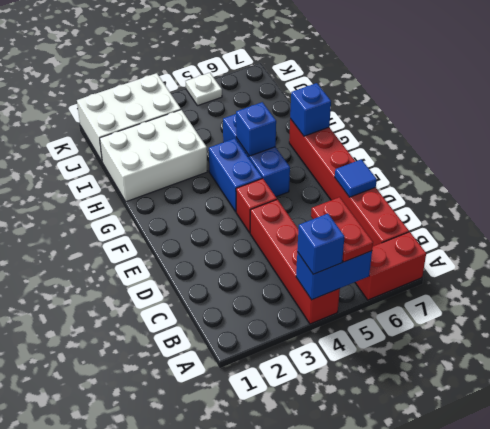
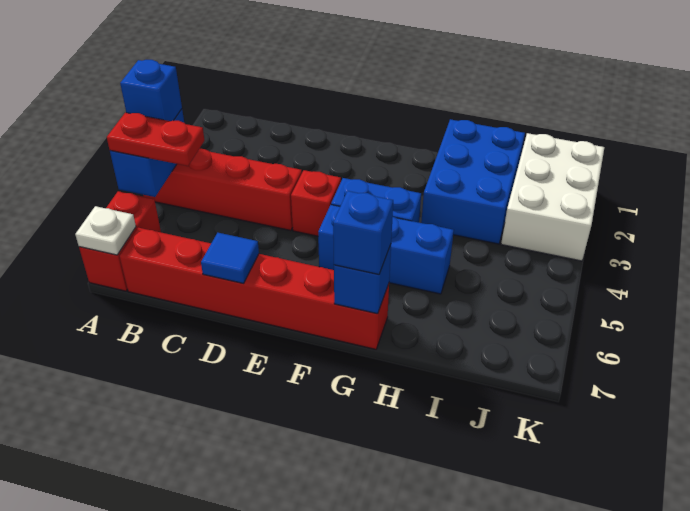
blue 1x1 brick [236,102,276,156] -> blue 1x1 brick moved to [333,191,393,274]
white 2x3 brick [100,110,208,202] -> blue 2x3 brick [421,119,525,244]
white 1x1 plate [186,73,222,106] -> white 1x1 plate moved to [75,206,136,255]

